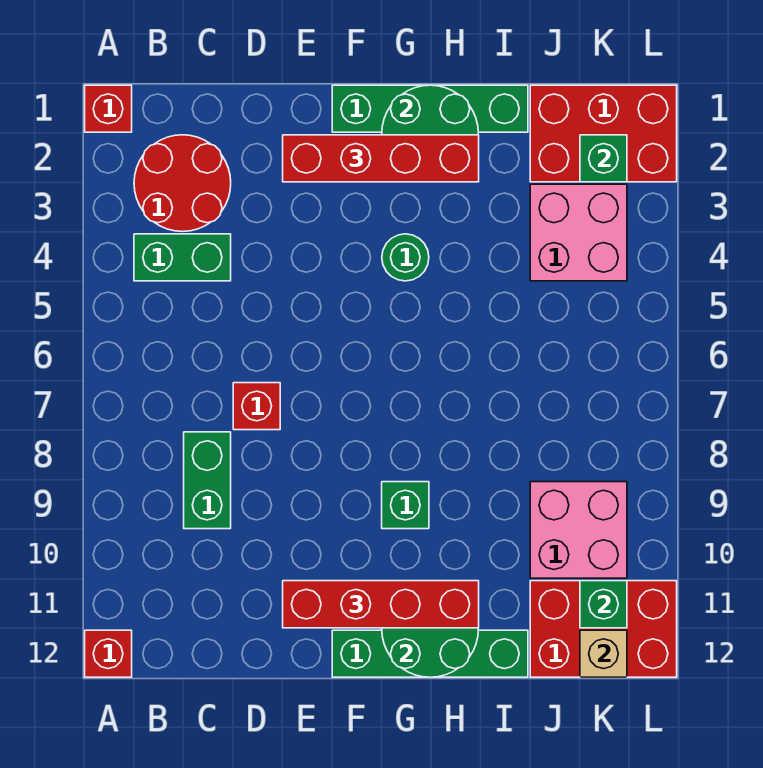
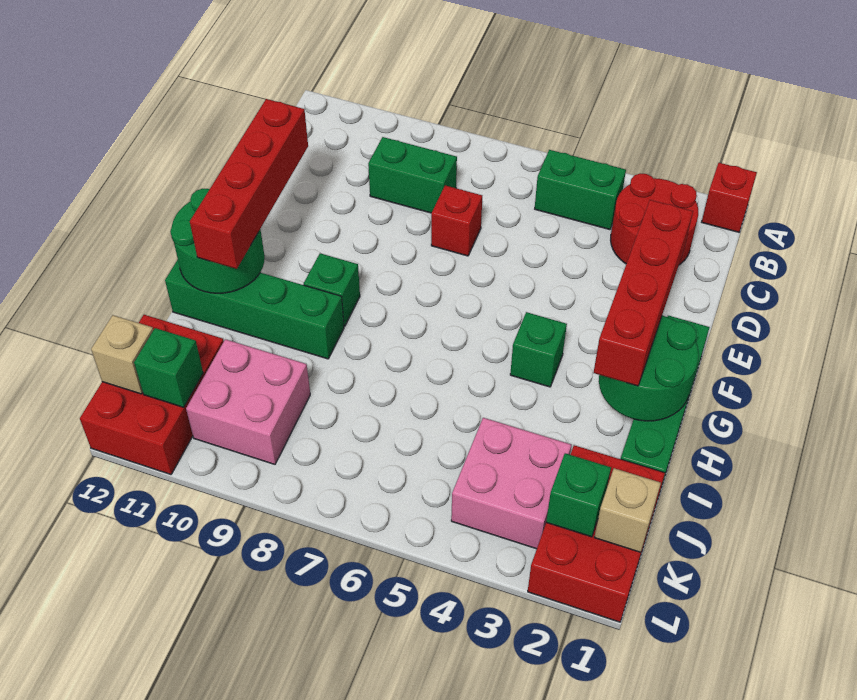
red 1x1 brick [85,630,132,677] -> none
green 1x2 brick [134,234,231,281] -> green 1x2 brick turned to [535,150,626,230]
green 1x4 brick [332,630,528,677] -> green 1x4 brick turned to [165,260,344,359]
green 1x1 round brick [382,234,429,281] -> green 1x1 brick [510,312,567,387]
none -> tan 1x1 brick [594,468,661,552]

